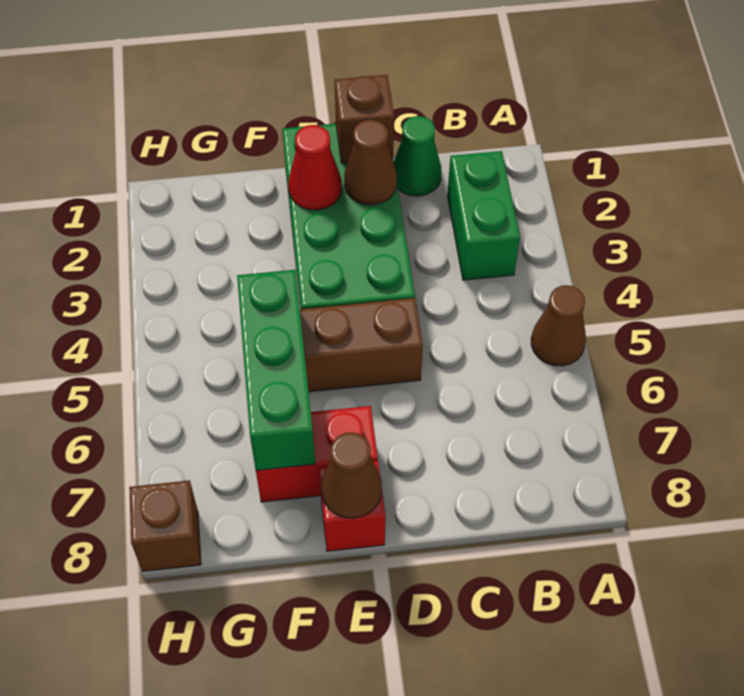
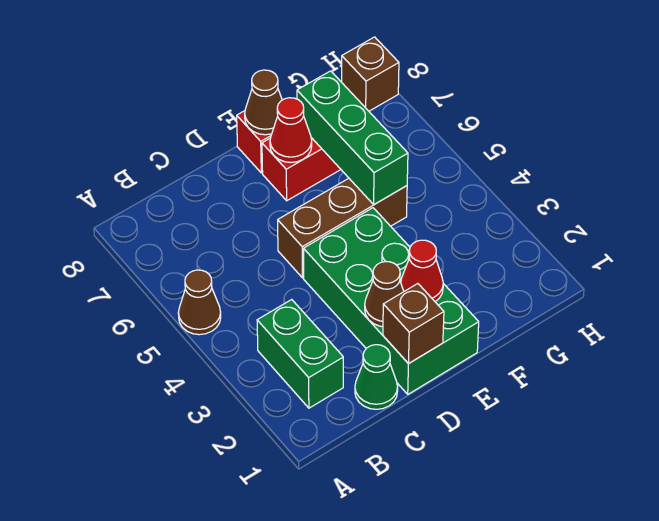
none -> red 1x1 cone [270,98,312,162]

